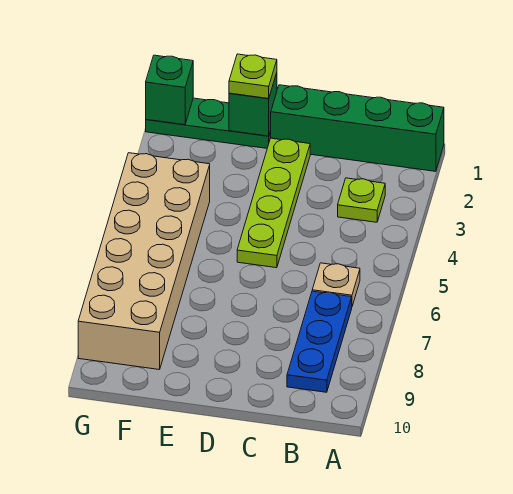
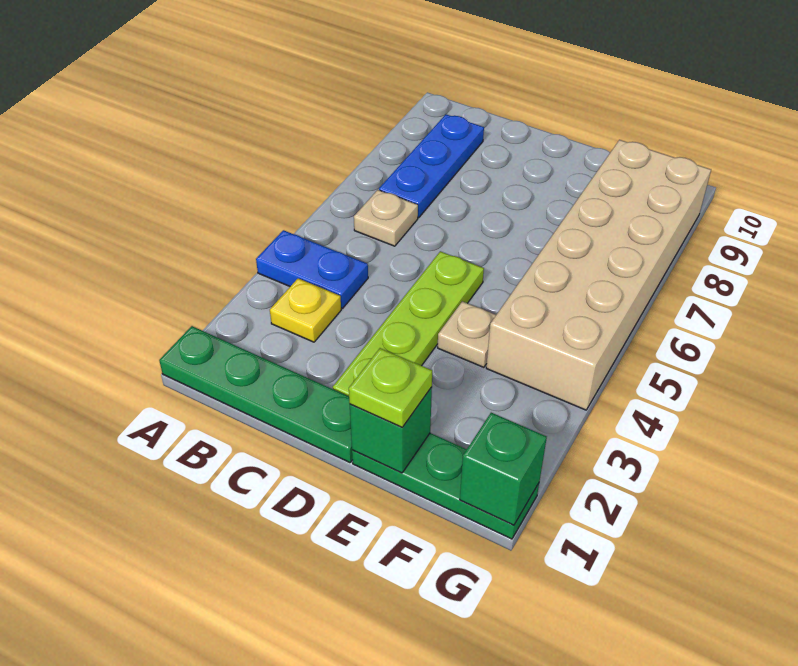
green 1x4 brick [271,85,444,171] -> green 1x4 plate [159,326,352,463]
none -> blue 1x2 plate [256,230,368,308]
lime 1x1 plate [338,178,385,222] -> yellow 1x1 plate [270,278,341,342]
none -> tan 1x1 plate [438,301,496,367]

